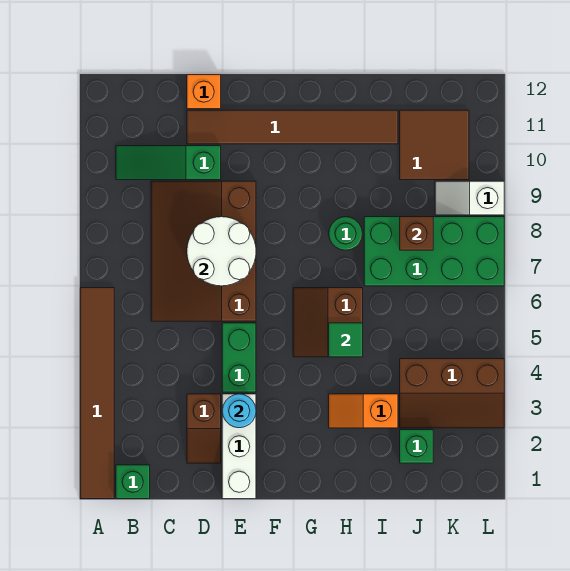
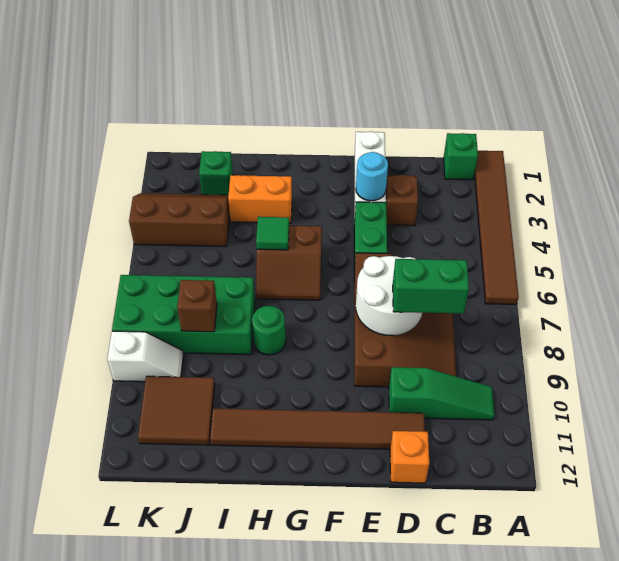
none -> green 1x2 brick [393,259,469,314]
brown 2x2 slope [293,288,363,357] -> brown 2x2 slope turned to [256,226,322,300]
orange 1x2 slope [329,394,398,428] -> orange 1x2 brick [228,175,292,223]

